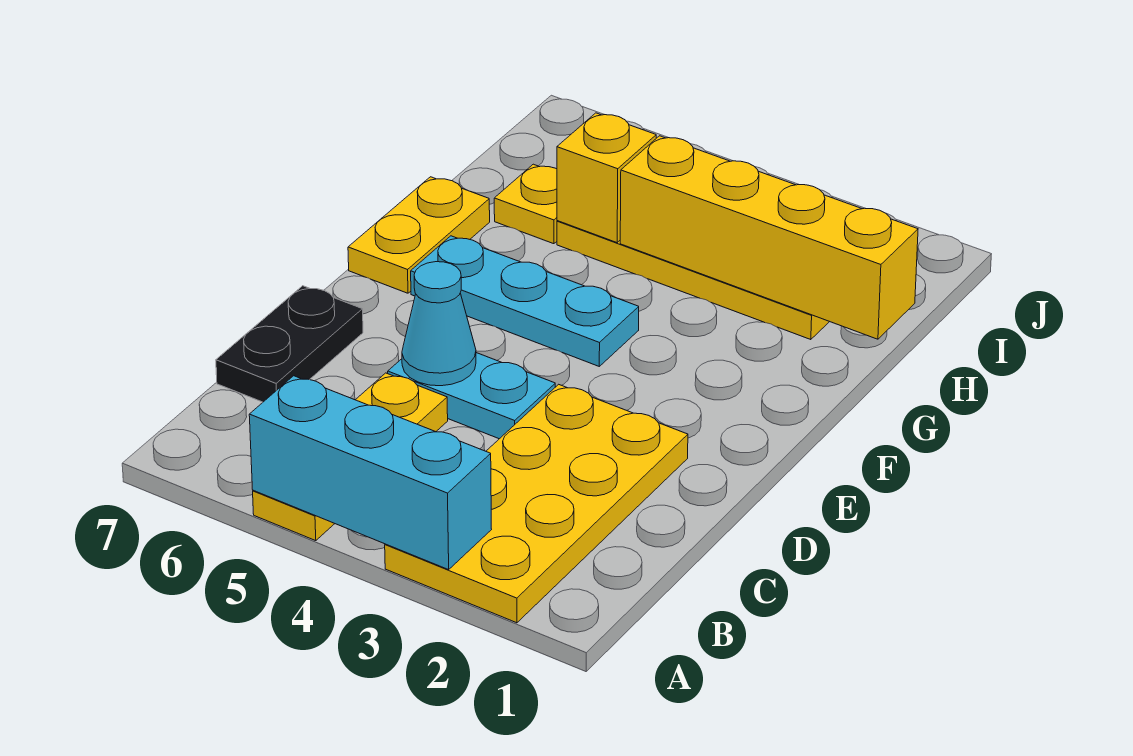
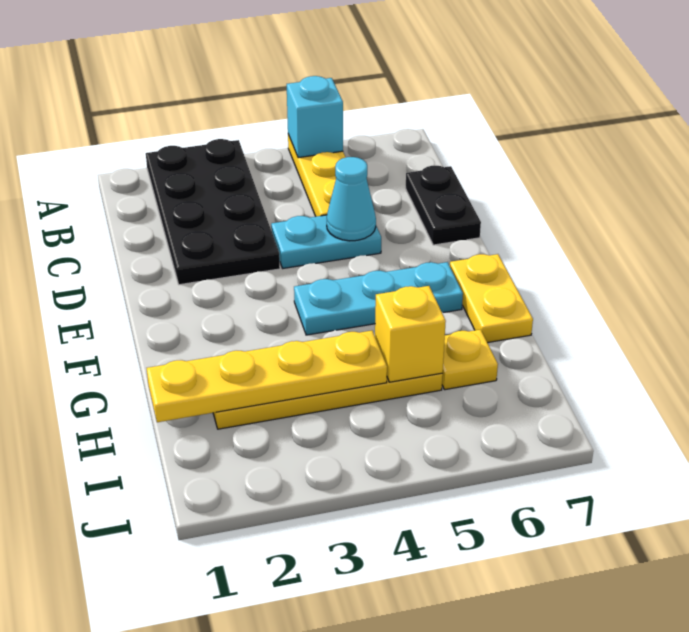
yellow 2x4 plate [385,384,688,623] -> black 2x4 plate [146,139,280,285]
cyan 1x3 brick [249,376,492,570] -> cyan 1x1 brick [287,76,343,158]
yellow 1x4 brick [620,136,918,339] -> yellow 1x4 plate [147,331,387,422]

